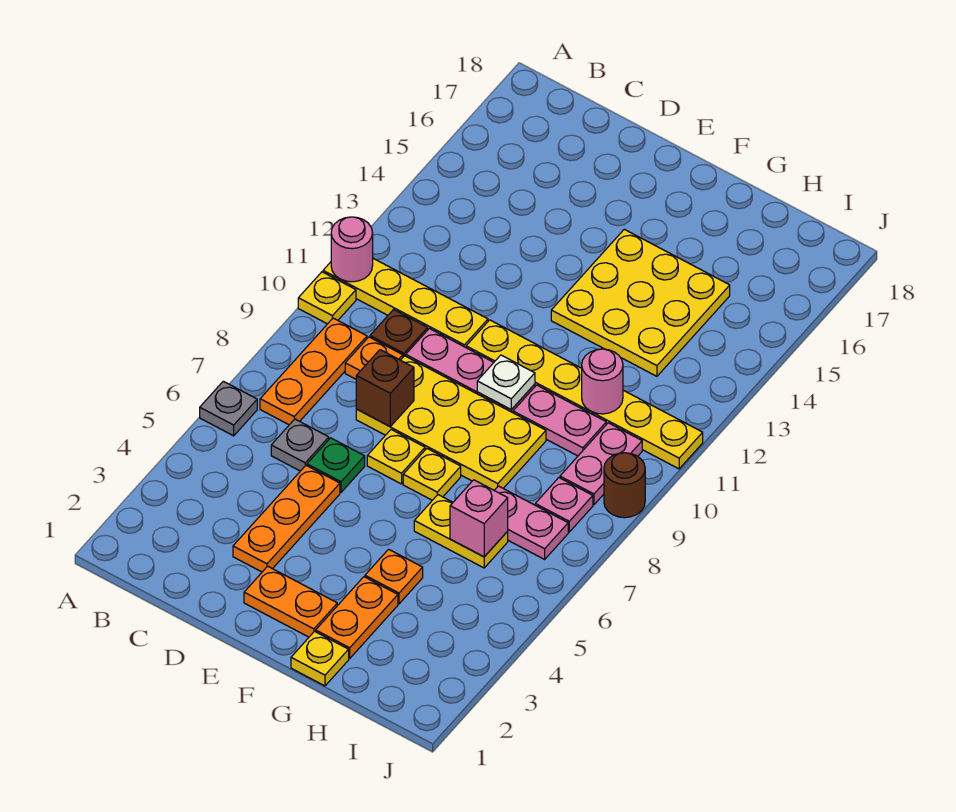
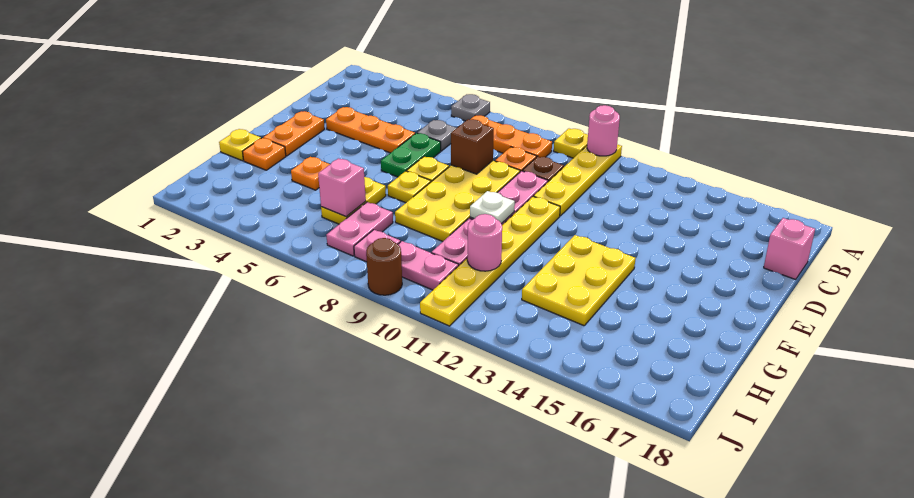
none -> pink 1x1 brick [764,218,815,280]
green 1x1 plate [307,438,365,492] -> green 1x2 plate [381,133,441,177]
yellow 3x3 plate [551,229,730,376] -> yellow 2x3 plate [522,235,636,326]
orange 1x2 plate [316,577,398,658] -> orange 1x1 plate [243,138,286,170]

